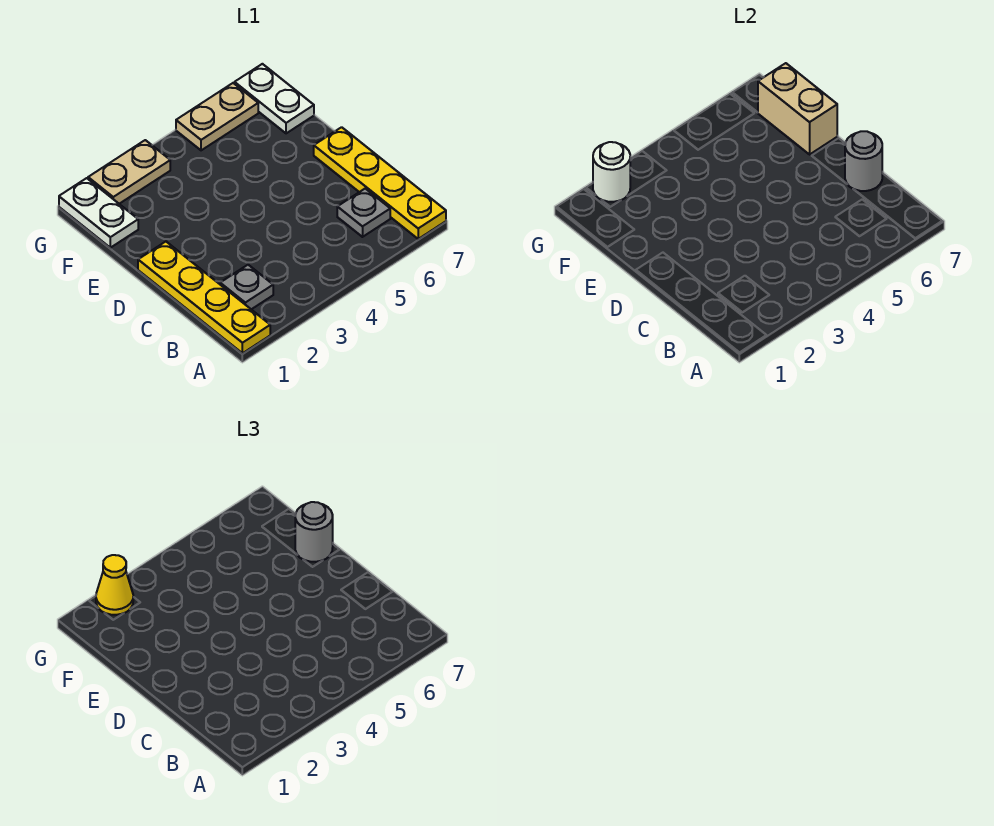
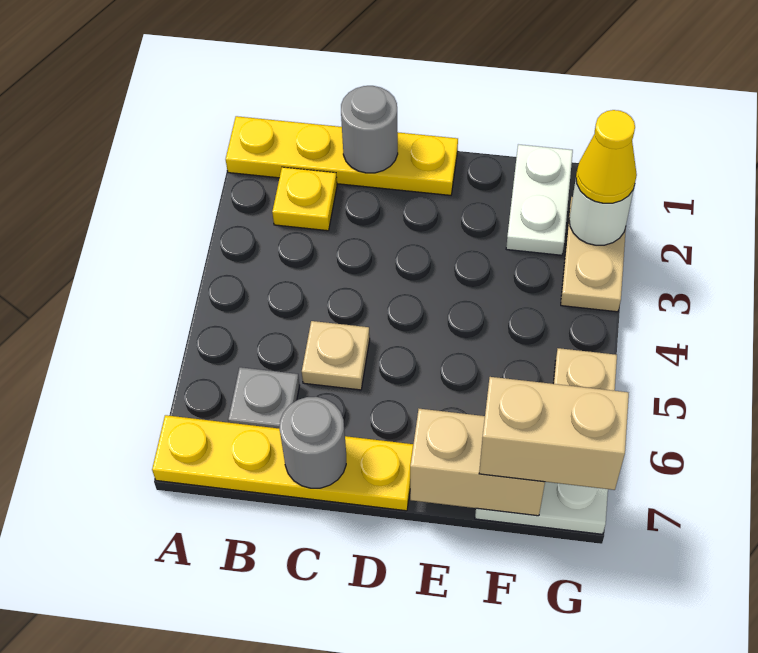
grey 1x1 plate [220,265,273,309] -> yellow 1x1 plate [272,167,337,231]
none -> tan 1x1 plate [302,321,370,390]
grey 1x1 round brick [295,502,333,562] -> grey 1x1 round brick moved to [341,86,398,173]
white 1x2 plate [59,178,138,248] -> white 1x2 plate turned to [506,144,573,255]
none -> tan 1x2 brick [479,377,629,490]

